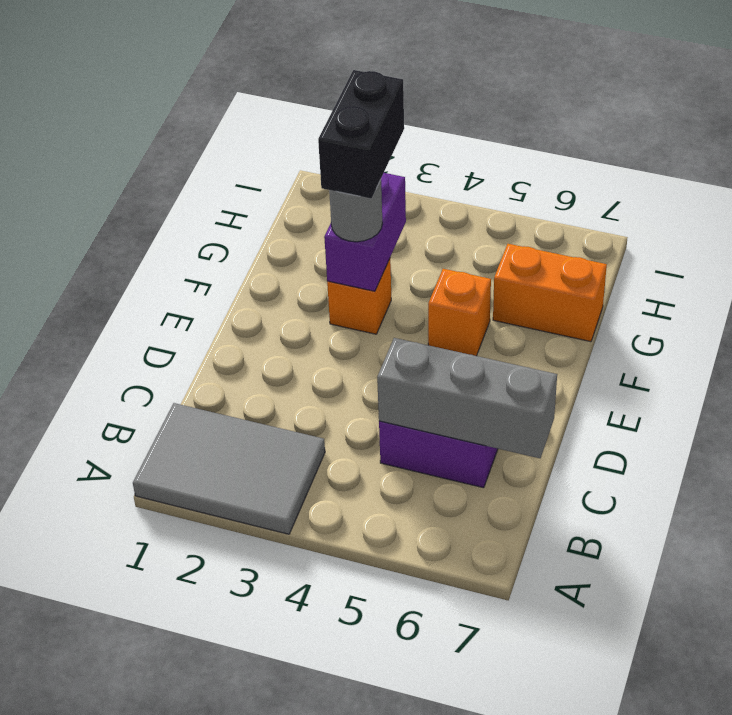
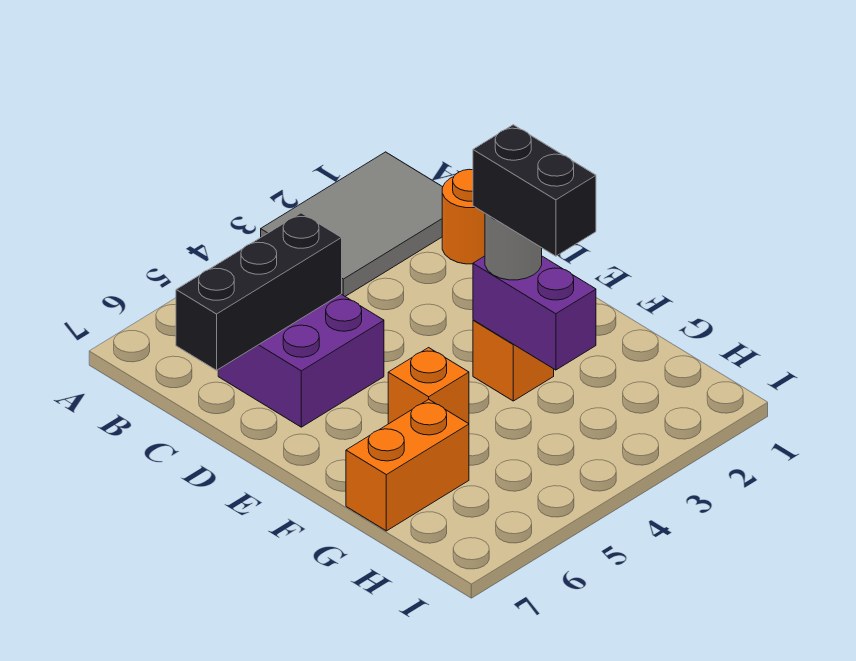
none -> orange 1x1 round brick [442,169,485,264]
grey 1x3 brick [377,338,557,458] -> black 1x3 brick [176,213,342,370]

